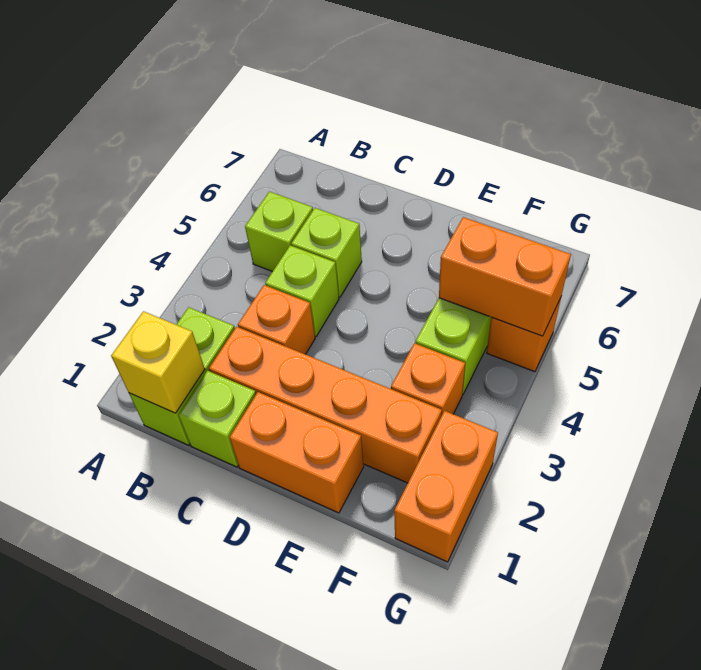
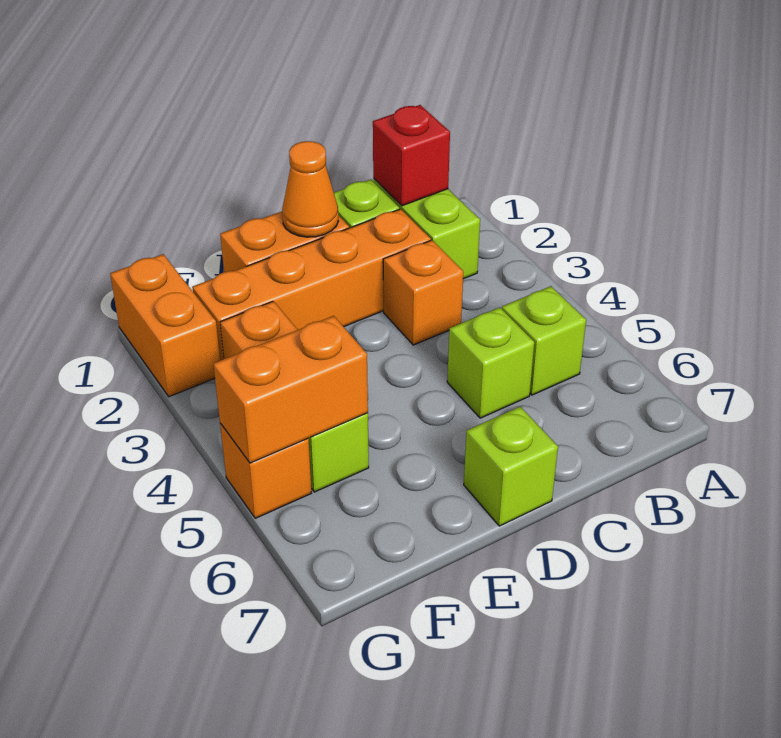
yellow 1x1 brick [111,311,205,413] -> red 1x1 brick [373,105,450,206]
lime 1x1 brick [265,245,339,336] -> lime 1x1 brick moved to [464,407,558,526]
none -> orange 1x1 cone [282,141,338,237]

